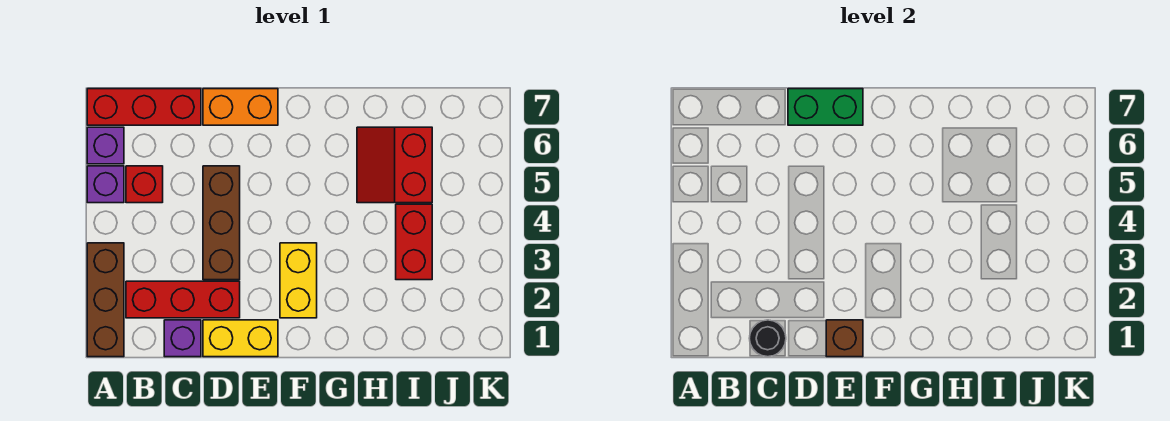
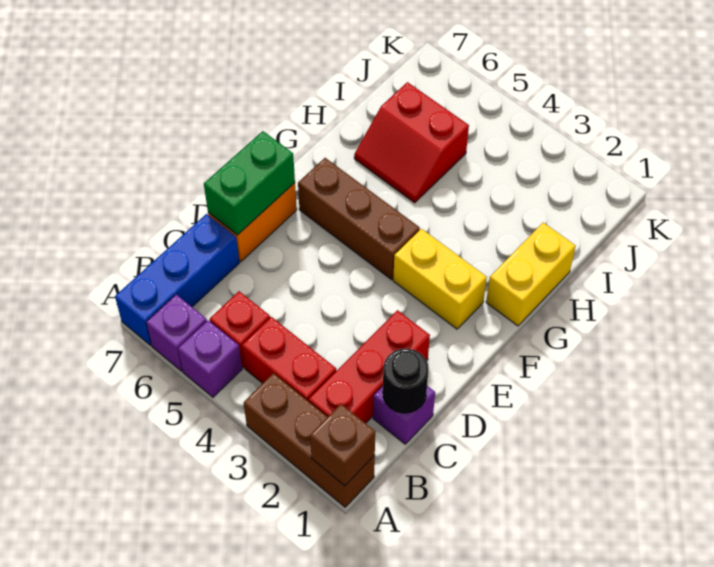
red 1x3 brick [87,89,201,125] -> blue 1x3 brick [115,214,239,345]
yellow 1x2 brick [203,320,278,357] -> yellow 1x2 brick moved to [486,223,576,326]
brown 1x3 brick [203,166,240,280] -> brown 1x3 brick moved to [298,158,420,280]
brown 1x1 brick [826,320,863,357] -> brown 1x1 brick moved to [310,404,375,486]
red 1x2 brick [396,204,432,280] -> red 1x2 brick moved to [242,317,336,401]

